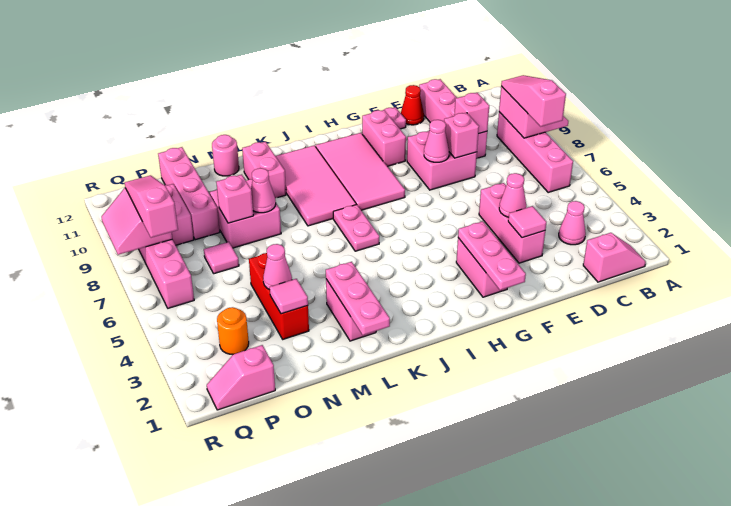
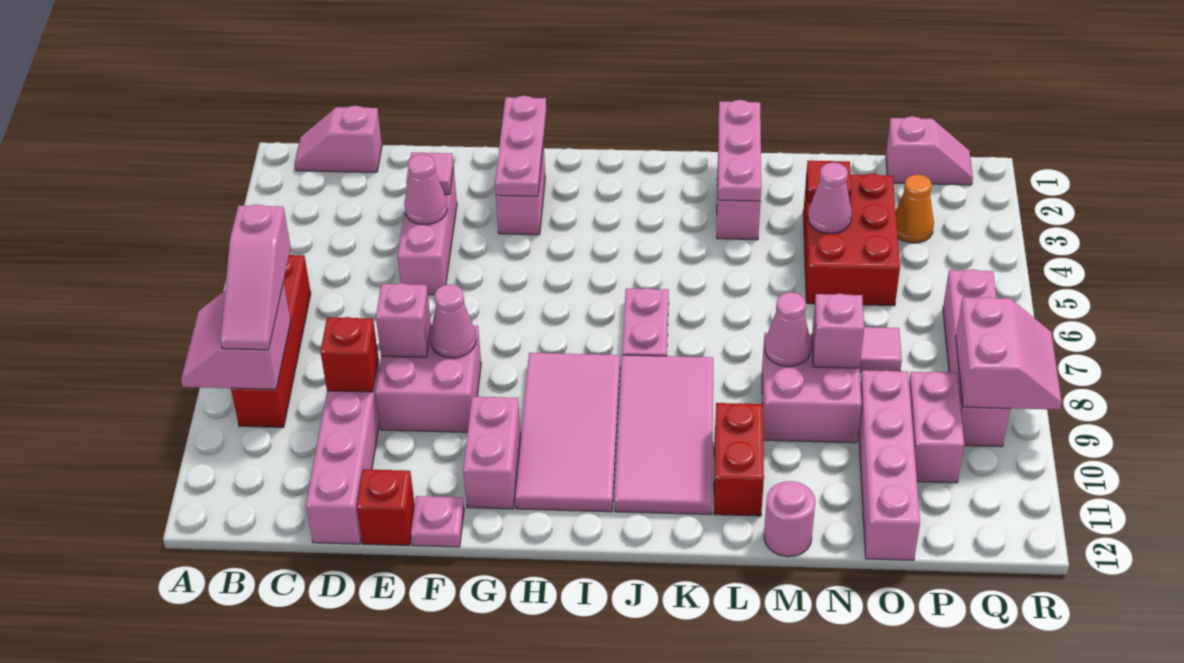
pink 1x4 brick [497,112,573,192] -> red 1x4 brick [231,255,311,427]
pink 1x1 cone [559,201,586,245] -> none
pink 1x1 brick [454,93,489,134] -> red 1x1 brick [320,317,378,392]
red 1x1 cone [401,85,424,125] -> red 1x1 brick [357,469,415,546]
pink 1x2 brick [242,142,286,198] -> red 1x2 brick [714,403,764,516]
red 1x3 brick [249,253,309,339] -> red 2x3 brick [803,174,900,306]
pink 1x1 tile [270,279,308,314] -> red 1x1 tile [806,161,852,202]
orange 1x1 round brick [217,307,249,355] -> orange 1x1 cone [896,174,934,243]
pink 1x3 slope [125,175,178,238] -> none

